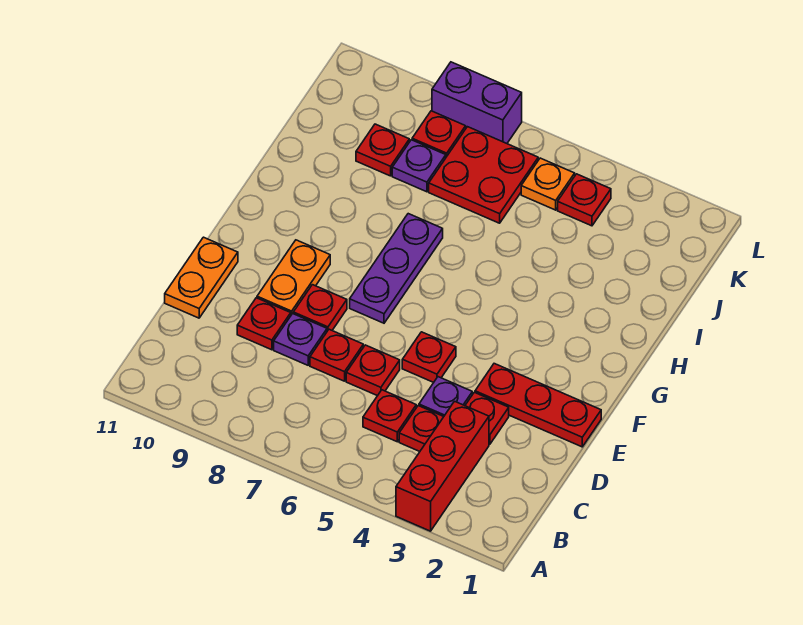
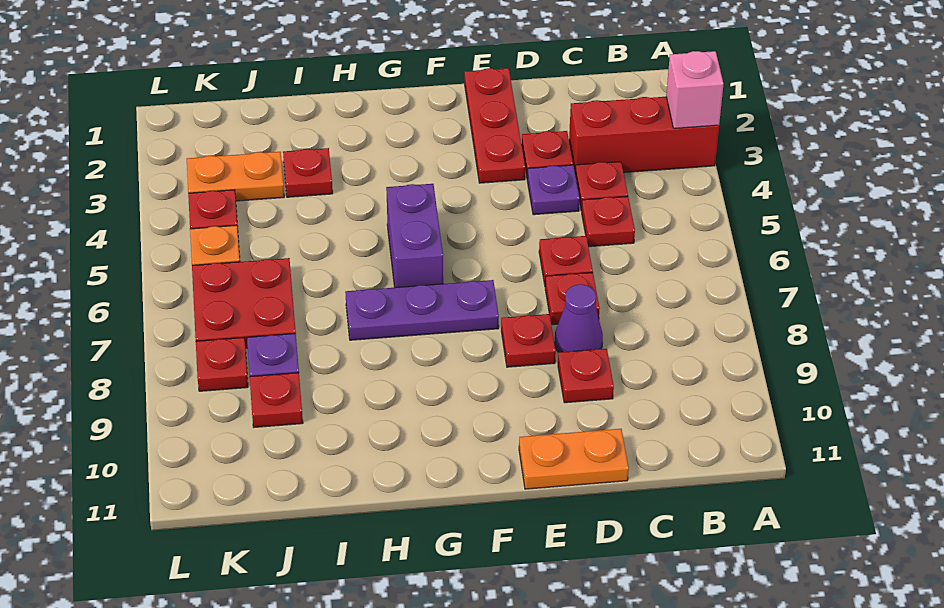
none -> pink 1x1 brick [666,51,723,128]
purple 1x1 plate [274,314,327,365] -> purple 1x1 cone [555,284,603,352]
red 1x1 plate [402,332,456,382] -> red 1x1 plate moved to [283,148,333,197]
orange 1x2 plate [257,240,330,315] -> orange 1x2 plate moved to [187,152,284,201]
purple 1x2 brick [432,62,522,143] -> purple 1x2 brick moved to [386,184,443,287]

